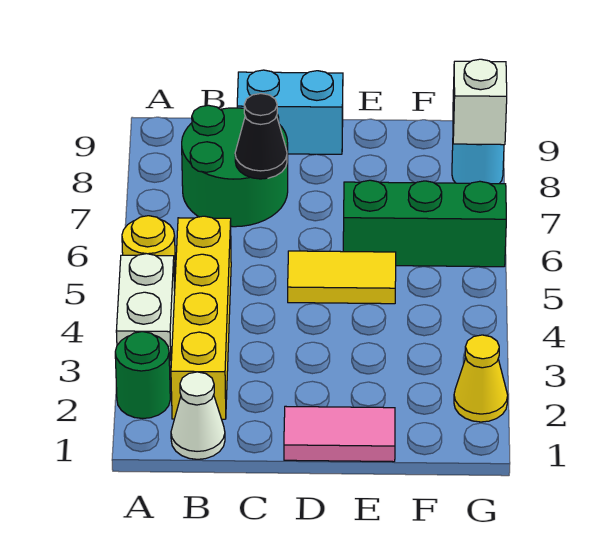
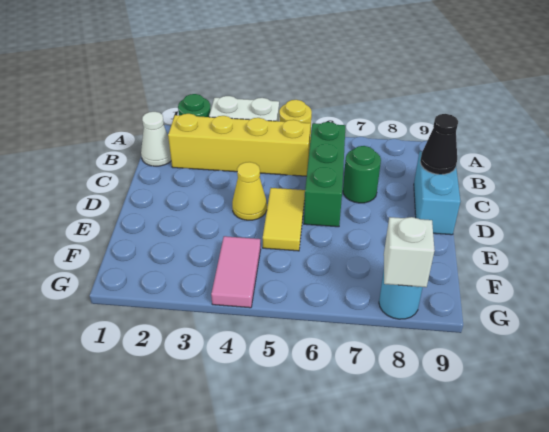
green 2x2 round brick [182,105,288,227] -> green 1x1 round brick [343,146,381,203]
black 1x1 cone [235,94,287,179] -> black 1x1 cone moved to [420,114,458,174]
pink 1x2 tile [284,406,395,462] -> pink 1x2 tile moved to [211,236,261,308]
green 1x3 brick [343,180,506,267] -> green 1x3 brick moved to [304,122,345,227]
yellow 1x1 cone [454,335,508,422] -> yellow 1x1 cone moved to [232,162,267,220]

